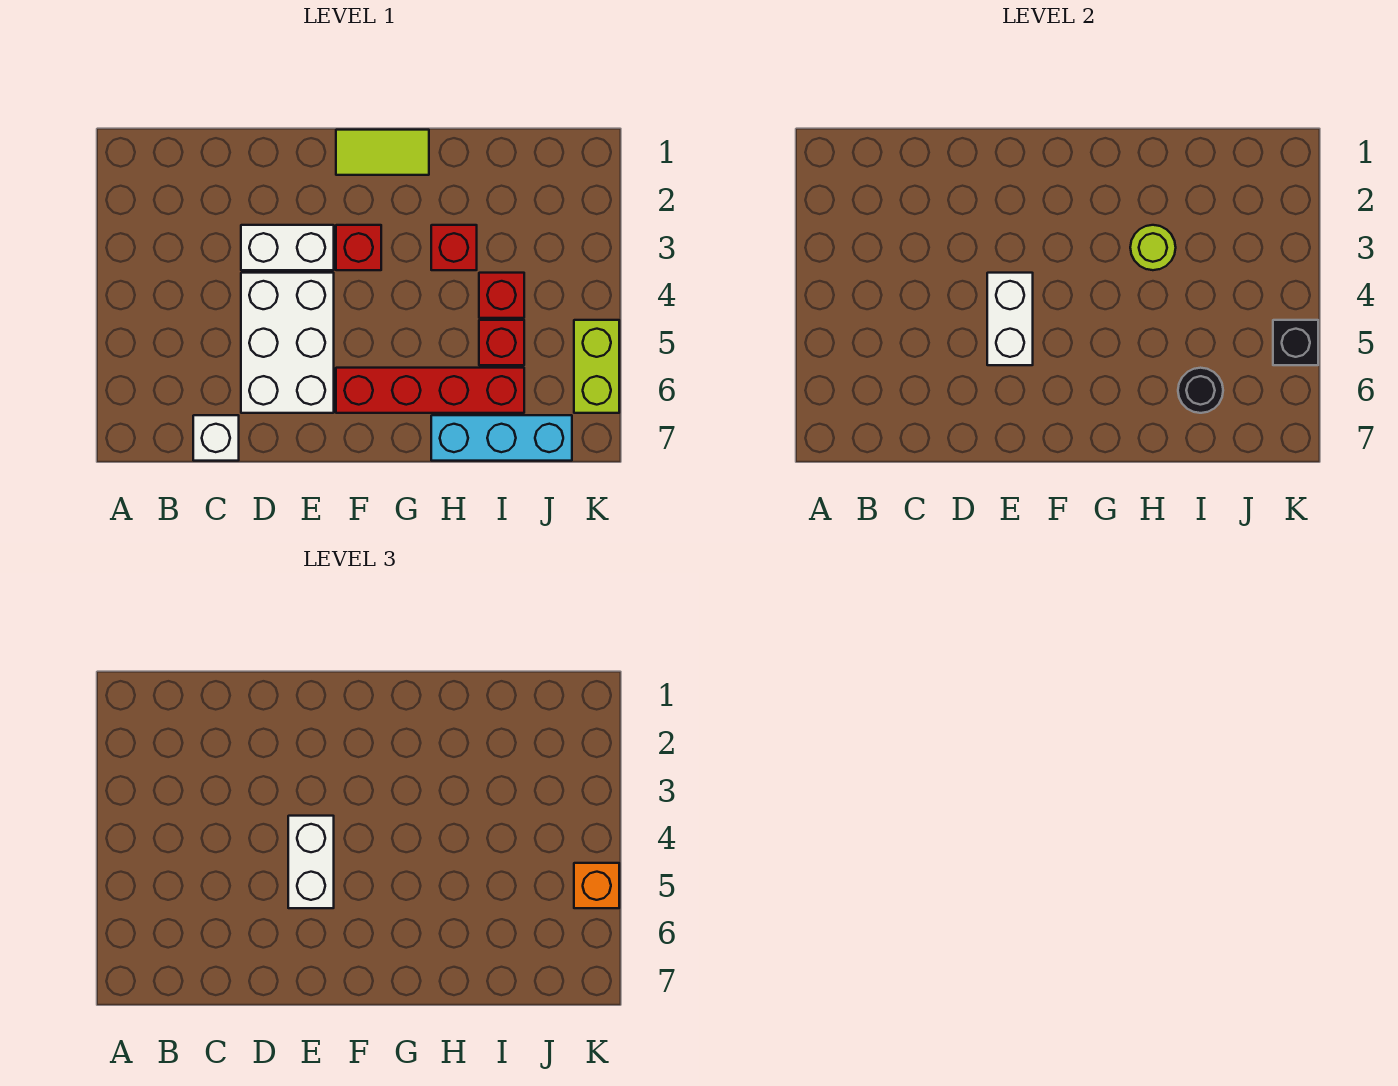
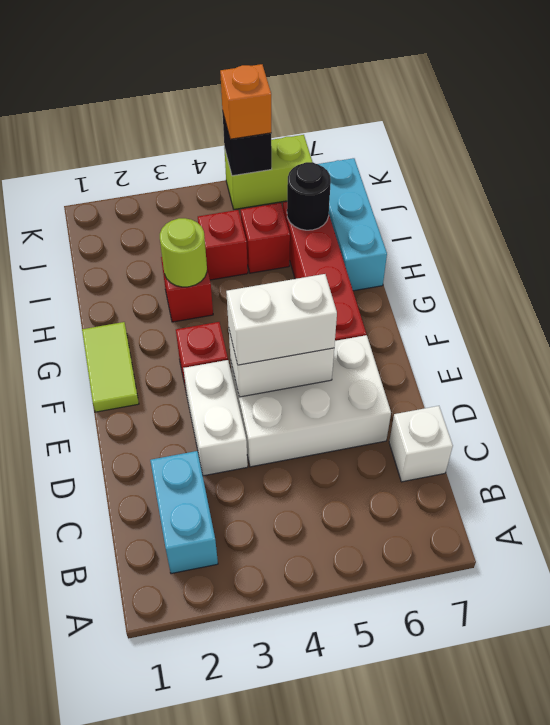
none -> cyan 1x2 brick [150,451,218,574]

